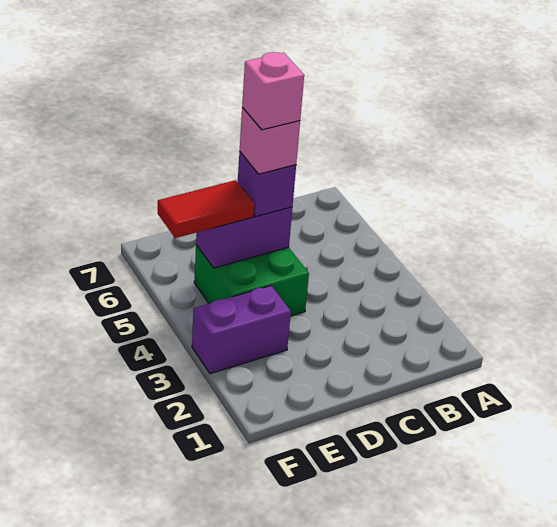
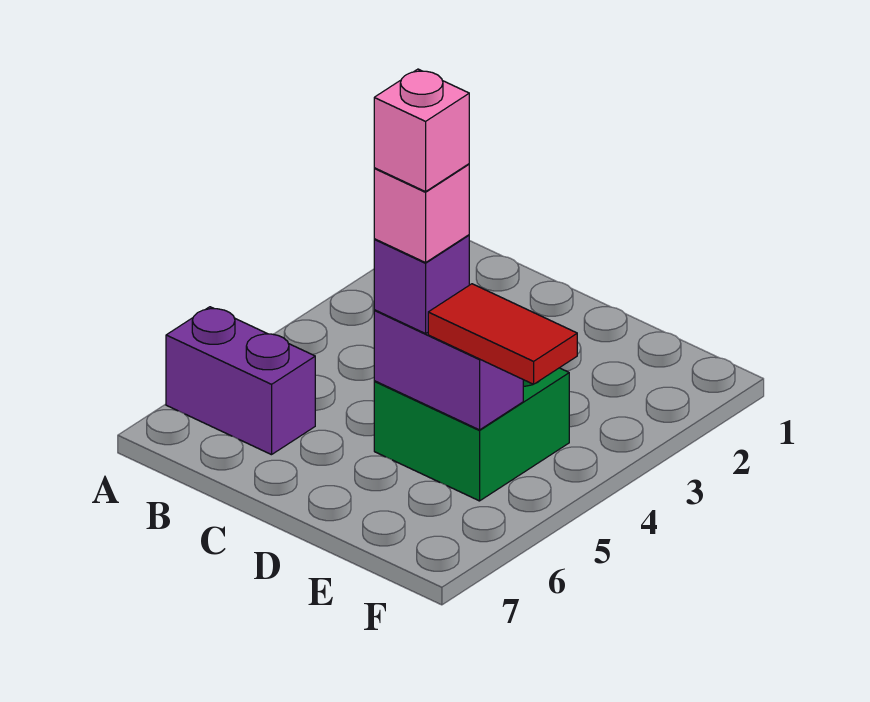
purple 1x2 brick [192,286,291,374] -> purple 1x2 brick moved to [166,307,315,455]

